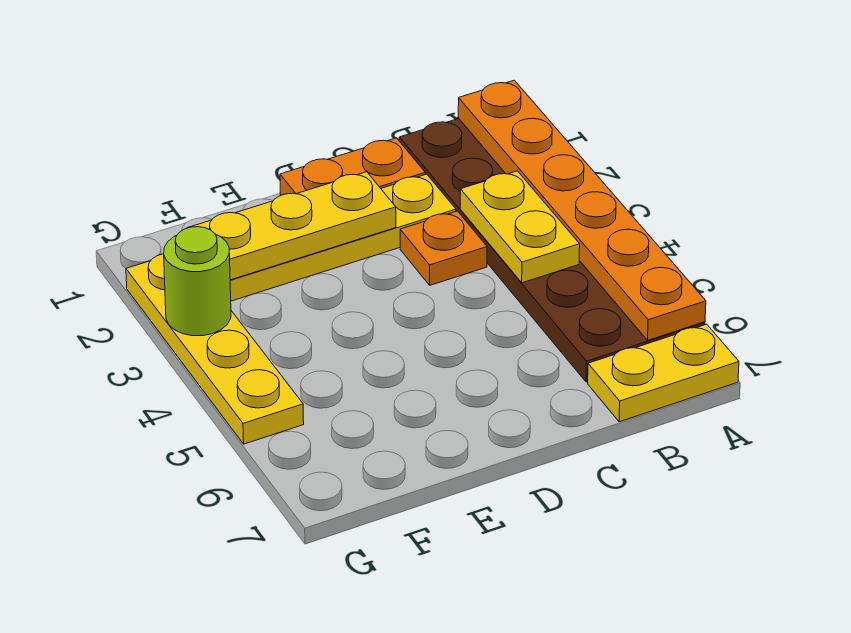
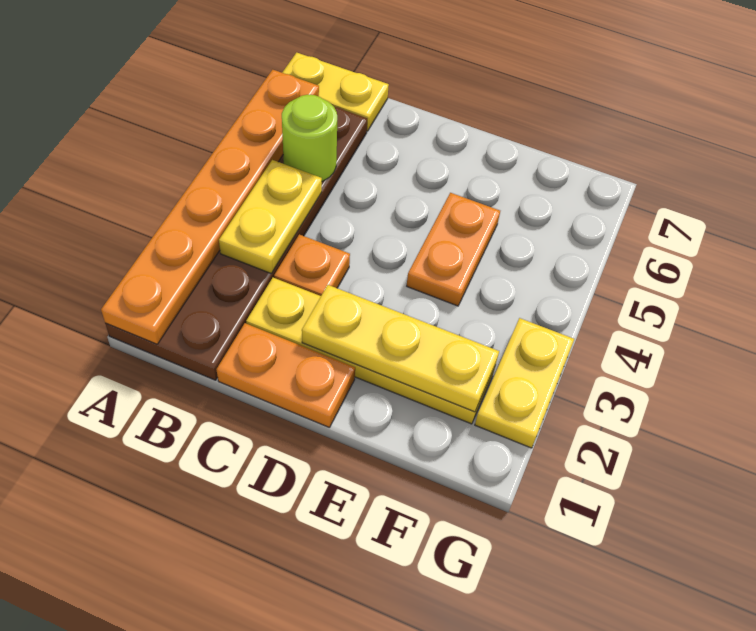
none -> orange 1x2 plate [407,193,500,306]
yellow 1x4 plate [126,254,304,444] -> yellow 1x2 plate [475,318,574,448]
lime 1x1 round brick [164,227,231,336] -> lime 1x1 round brick moved to [282,95,337,181]

